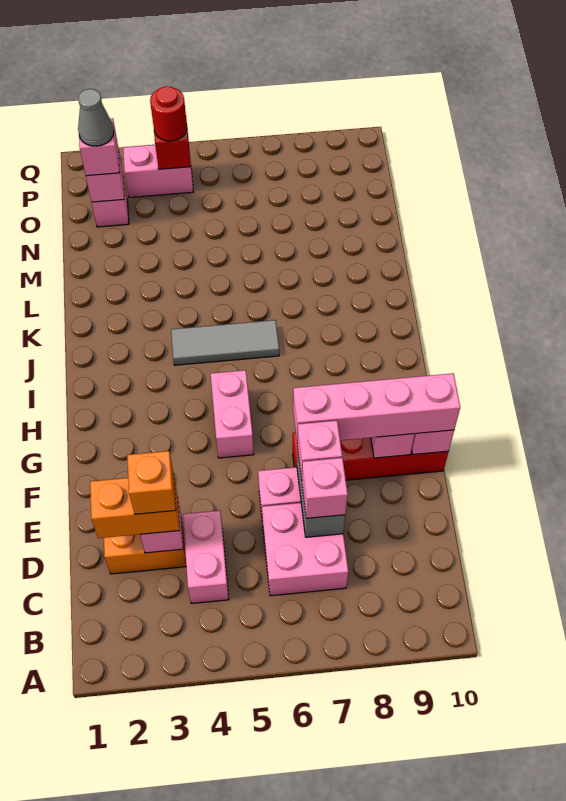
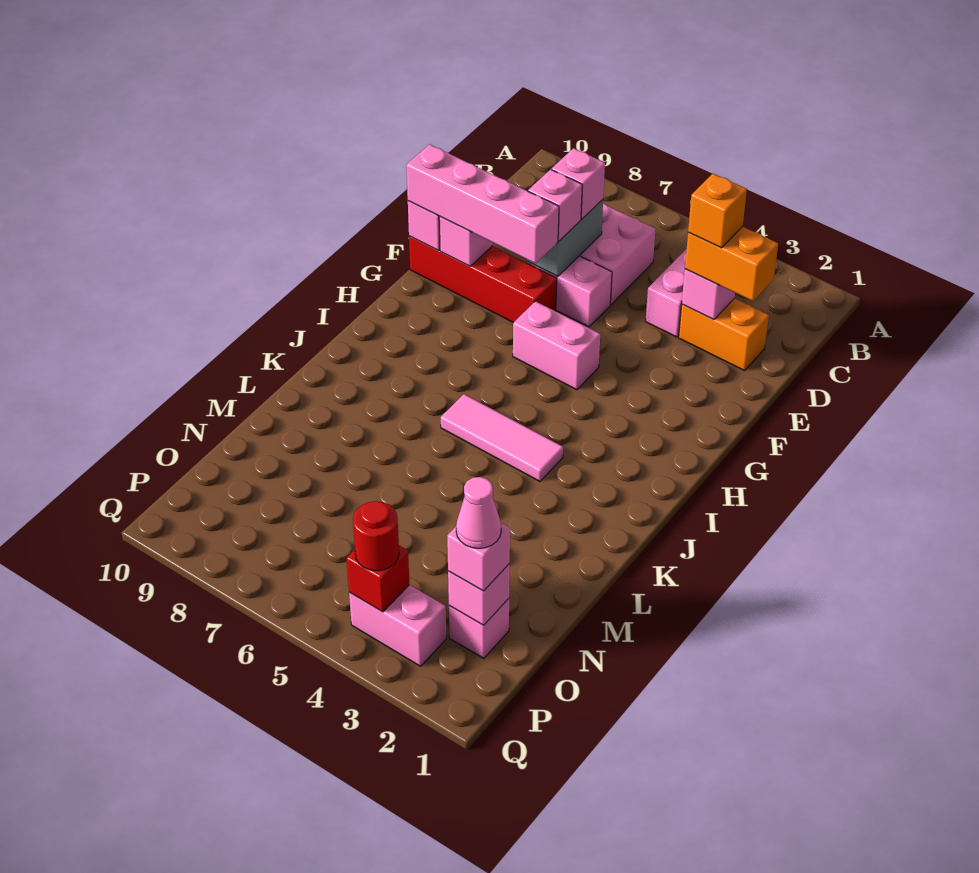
pink 1x2 brick [211,370,254,458] -> pink 1x2 brick turned to [513,301,600,390]
grey 1x3 tile [171,320,279,365] -> pink 1x3 tile [441,394,563,481]
grey 1x1 cone [78,89,114,146] -> pink 1x1 cone [456,477,501,548]

